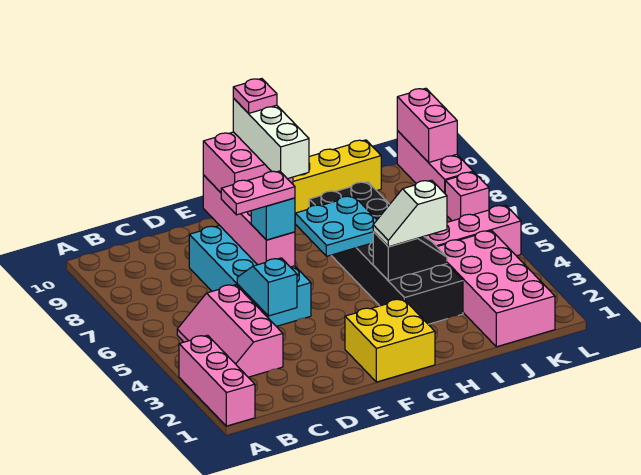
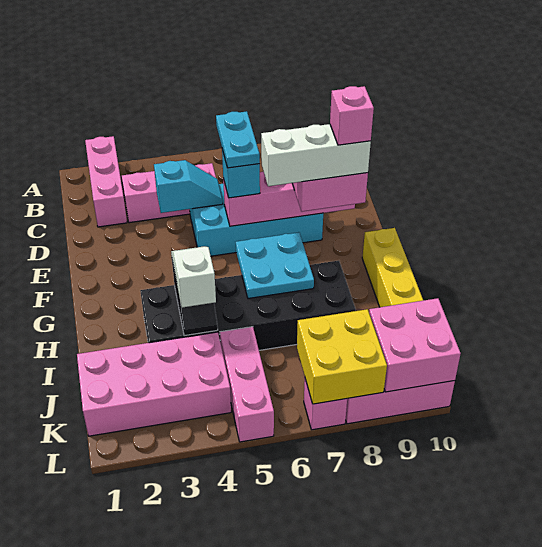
pink 1x3 brick [179,335,255,426] -> pink 1x3 brick turned to [85,136,127,227]
pink 1x2 plate [221,171,295,215] -> cyan 1x2 plate [216,111,260,168]
yellow 2x2 brick [345,299,435,382] -> yellow 2x2 brick moved to [297,309,387,404]
pink 1x1 plate [233,79,277,113] -> pink 1x1 brick [330,86,374,145]
pink 1x2 brick [397,88,457,162] -> pink 2x2 brick [369,298,461,392]

